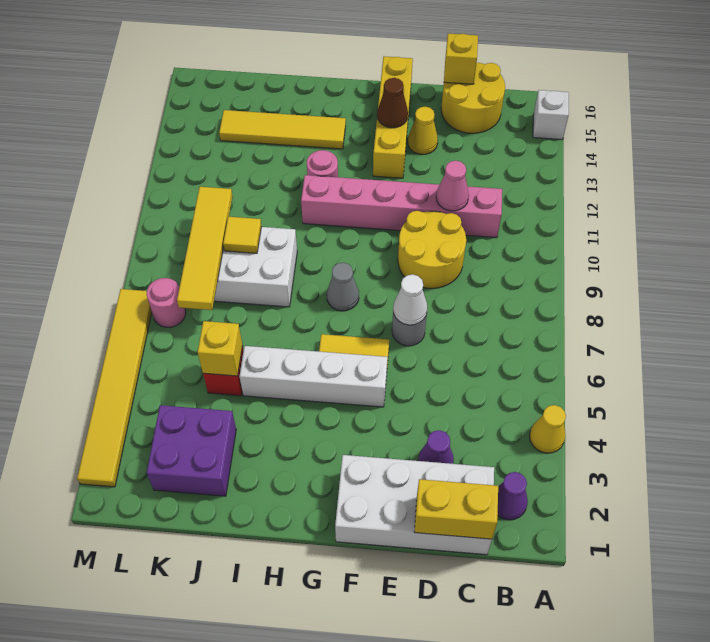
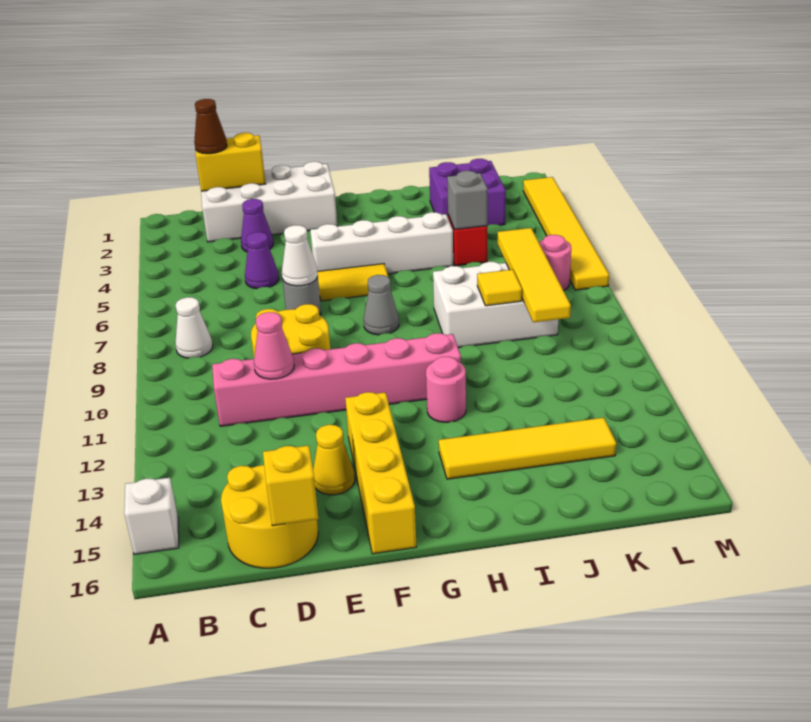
yellow 1x1 cone [530,405,566,453] -> none
purple 1x1 cone [498,472,528,520] -> purple 1x1 cone moved to [245,232,279,289]
none -> white 1x1 cone [175,297,213,358]
brown 1x1 cone [377,78,408,128] -> brown 1x1 cone moved to [194,99,227,154]
yellow 1x1 brick [198,321,243,376] -> grey 1x1 brick [447,171,488,230]

